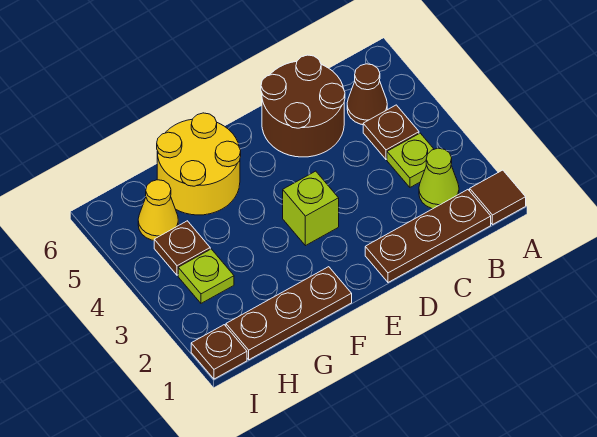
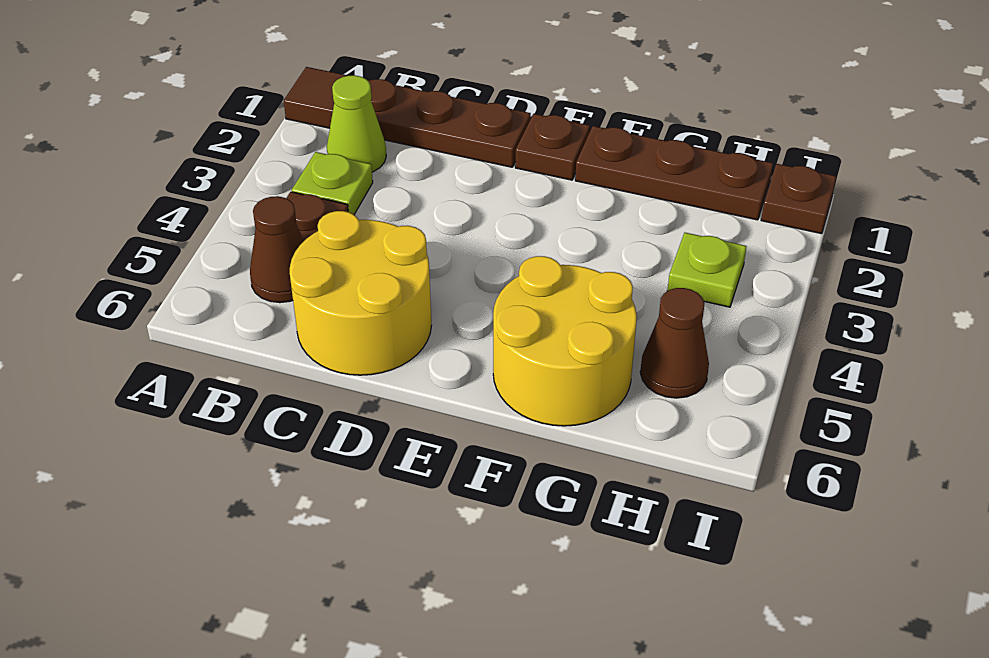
brown 2x2 round brick [261,55,345,157] -> yellow 2x2 round brick [290,211,431,375]
lime 1x1 brick [283,171,339,246] -> none
brown 1x1 plate [154,221,210,275] -> brown 1x1 plate moved to [515,114,590,180]
yellow 1x1 cone [138,180,178,240] -> brown 1x1 cone [640,288,709,398]

